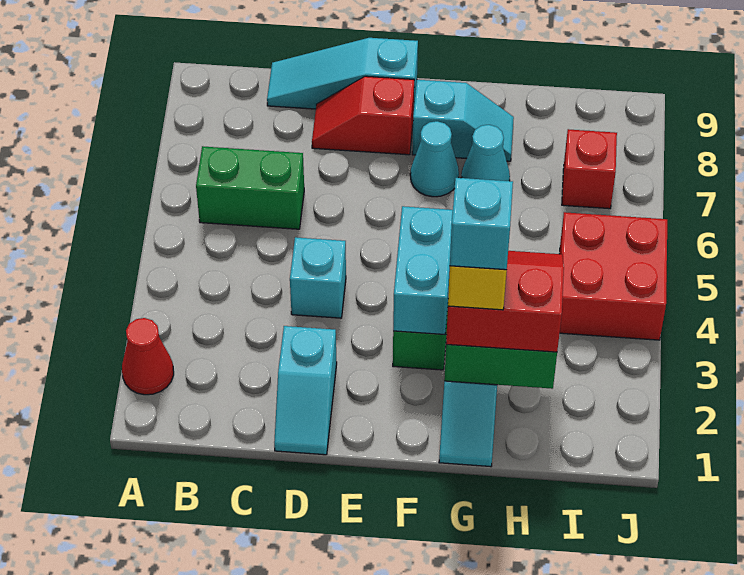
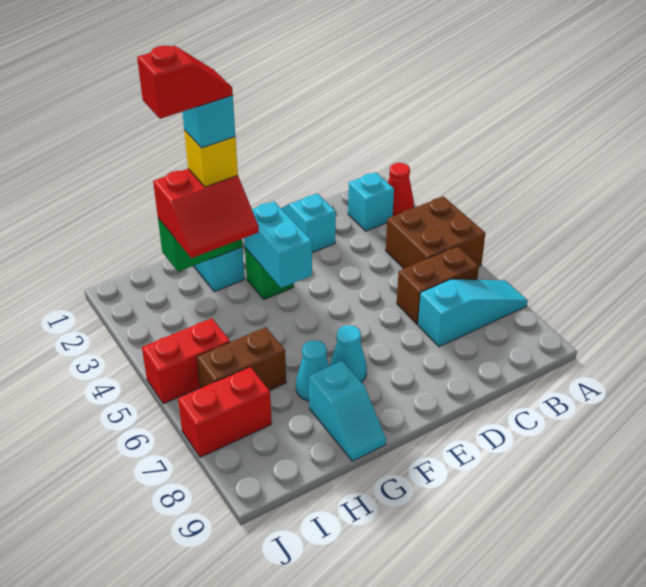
none -> brown 2x2 brick [386,196,485,268]
green 1x2 brick [196,146,304,229] -> brown 1x2 brick [397,246,479,324]
cyan 1x3 slope [267,38,418,109] -> cyan 1x3 slope moved to [418,279,528,347]
cyan 1x1 brick [290,237,346,318] -> cyan 1x1 brick moved to [348,172,394,231]
red 1x2 slope [312,76,414,155] -> red 1x2 slope moved to [137,46,233,119]
cyan 1x2 slope [412,80,514,161] -> cyan 1x2 slope turned to [309,361,386,461]
none -> brown 1x2 brick [197,327,286,390]
red 2x2 brick [560,212,667,340] -> red 1x2 brick [142,318,230,404]
red 1x1 brick [562,129,617,209] -> red 1x2 brick [178,367,272,457]

